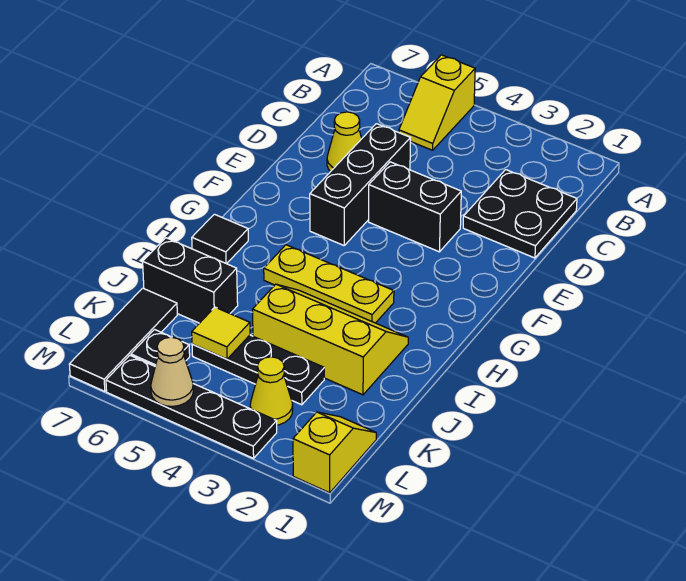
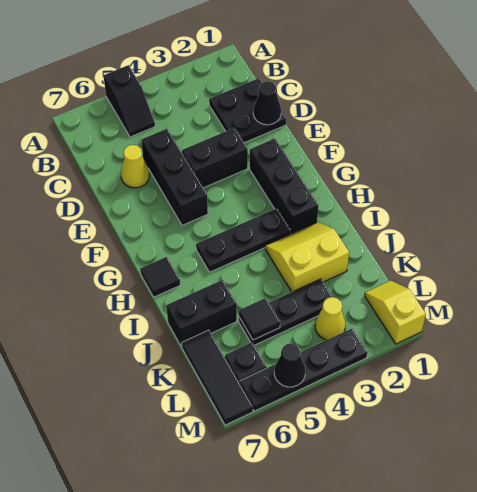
yellow 1x2 slope [399,55,475,150] -> black 1x2 slope [103,65,155,137]
none -> black 1x1 cone [253,81,281,125]
none -> black 1x3 brick [250,139,319,234]
yellow 1x3 plate [264,245,394,323] -> black 1x3 plate [196,208,290,272]
yellow 2x3 slope [253,284,408,395] -> yellow 2x2 slope [265,222,349,292]
yellow 1x1 tile [192,307,250,359] -> black 1x1 tile [239,298,280,340]
tan 1x1 cone [151,337,193,406] -> black 1x1 cone [274,343,305,387]

